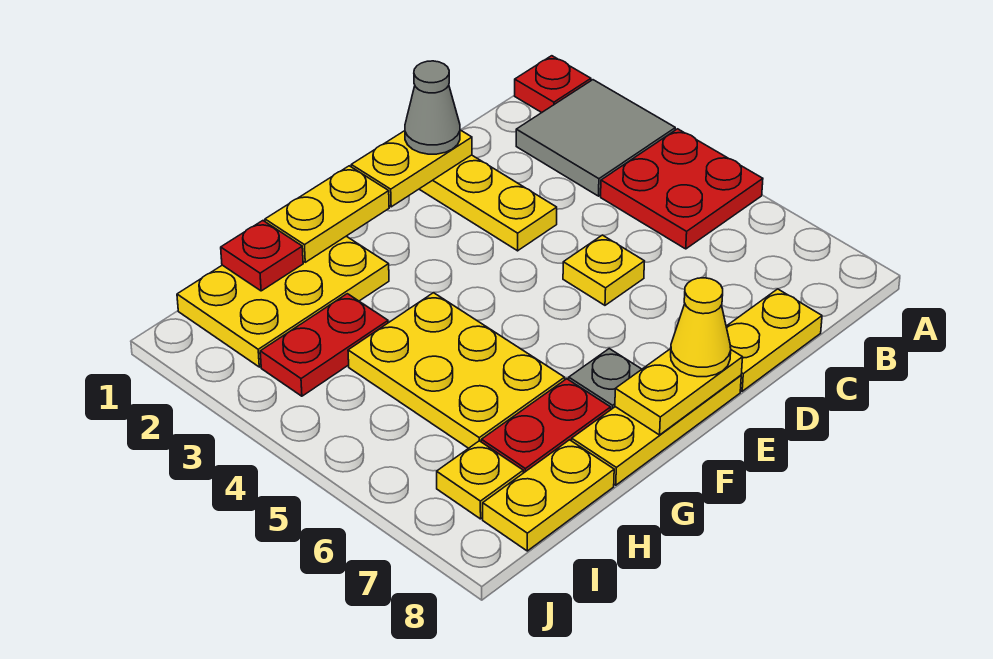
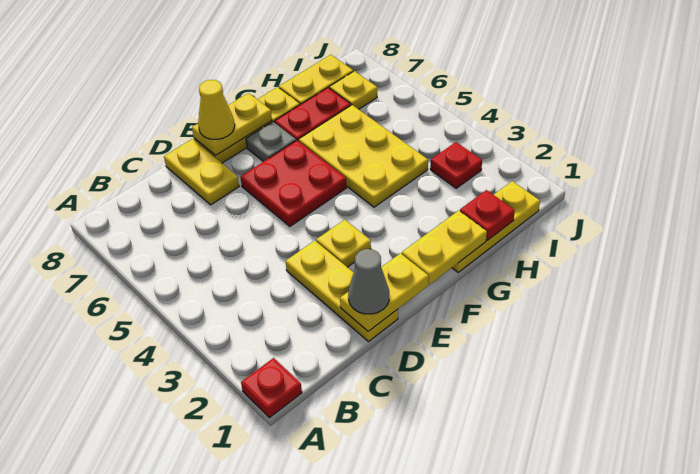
grey 2x2 tile [516,80,675,196] -> none
red 2x2 plate [601,129,763,249] -> red 2x2 plate moved to [240,140,347,226]
yellow 1x2 plate [726,289,822,391] -> yellow 1x2 plate turned to [164,139,239,205]
yellow 1x1 plate [563,235,644,305] -> yellow 1x1 plate moved to [316,220,371,267]
yellow 2x3 plate [177,236,389,367] -> yellow 1x3 plate [452,181,540,272]
red 1x2 plate [260,294,388,396] -> red 1x1 plate [430,142,482,188]

